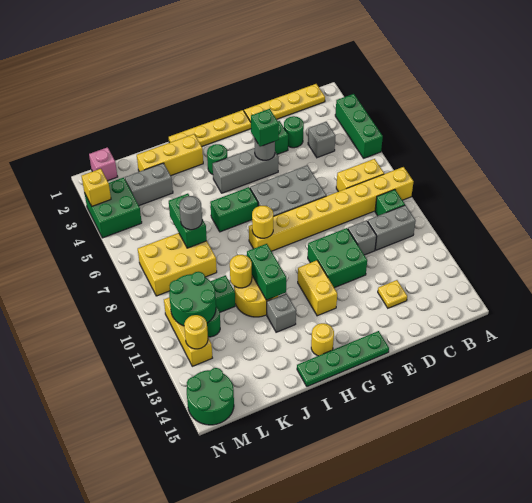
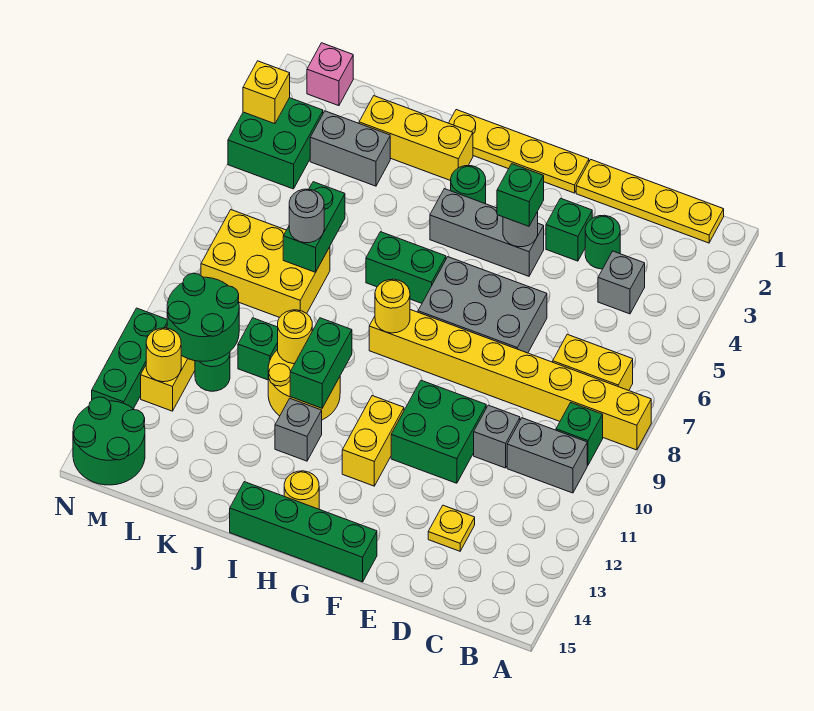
green 1x3 brick [335,94,383,158] -> green 1x3 brick moved to [92,308,167,409]
green 1x4 plate [297,331,389,386] -> green 1x4 brick [230,482,377,582]

